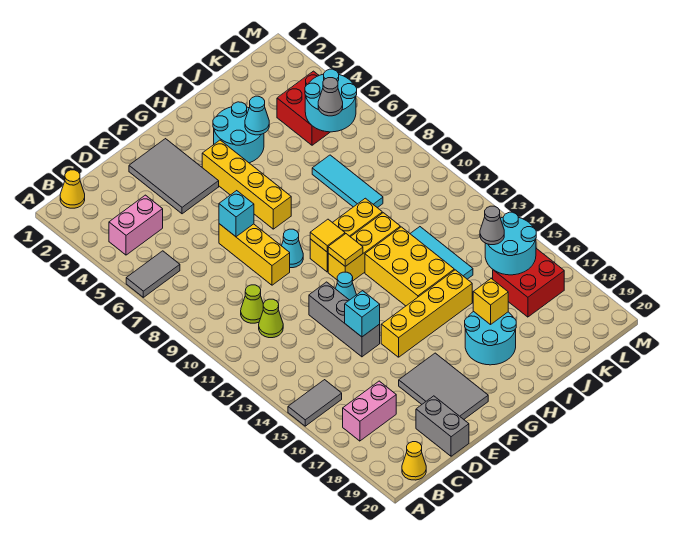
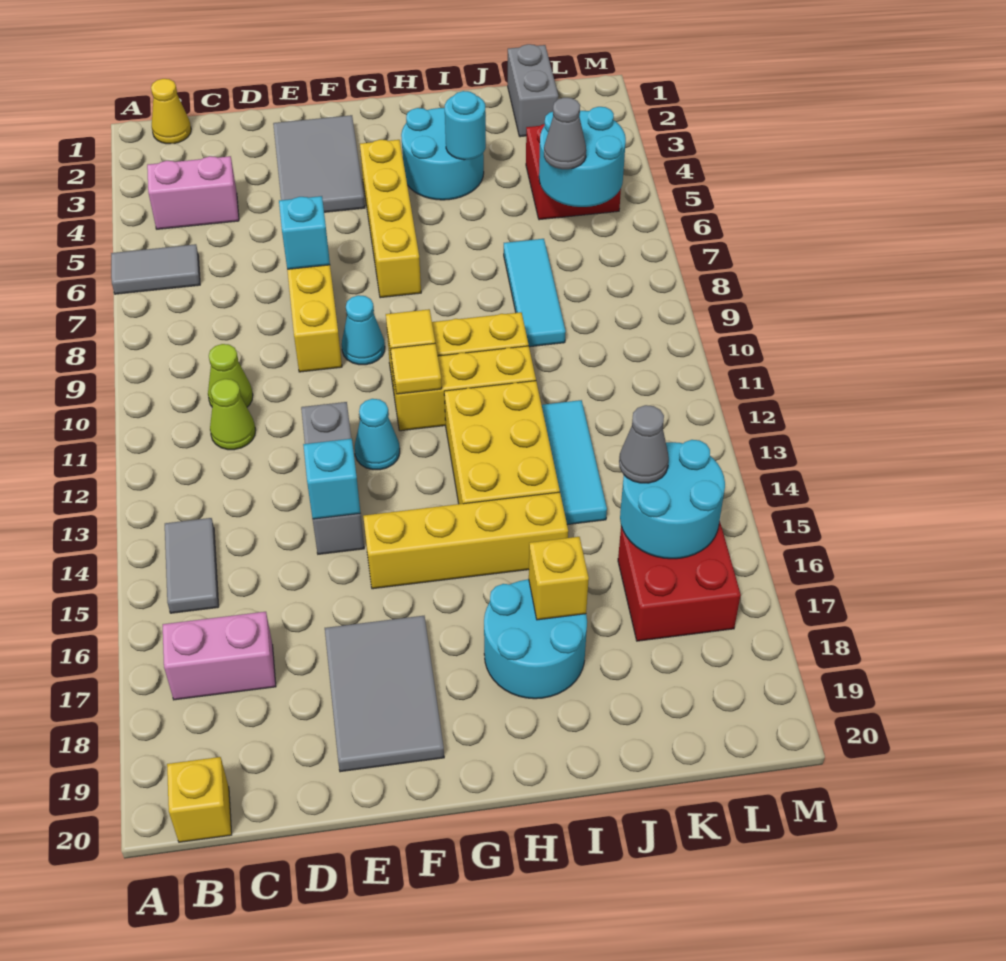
grey 1x2 tile [288,380,342,426] -> grey 1x2 tile turned to [165,518,219,613]
yellow 1x1 cone [402,442,426,480] -> yellow 1x1 brick [167,757,232,842]
grey 1x2 brick [416,396,469,456] -> grey 1x2 brick moved to [508,44,558,137]
cyan 1x1 cone [245,96,269,135] -> cyan 1x1 round brick [445,91,486,160]

